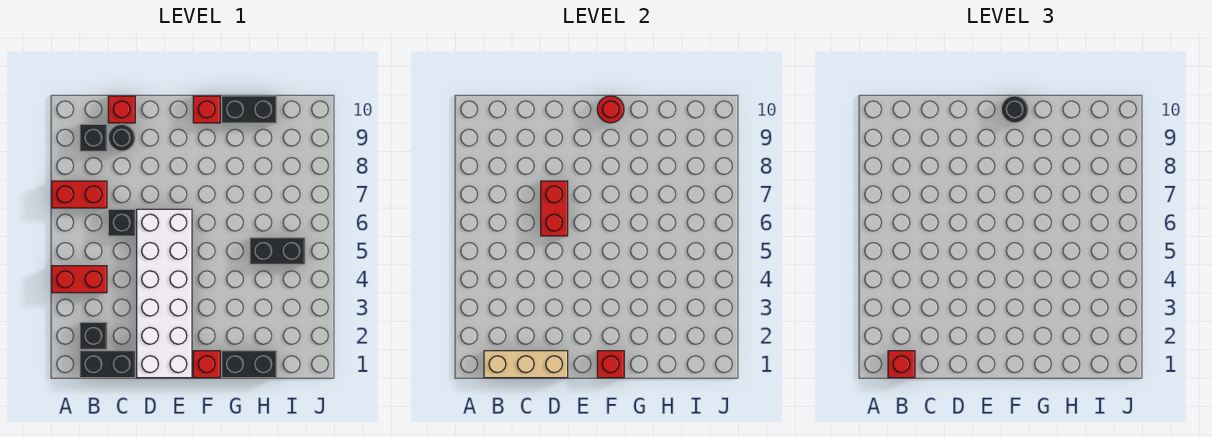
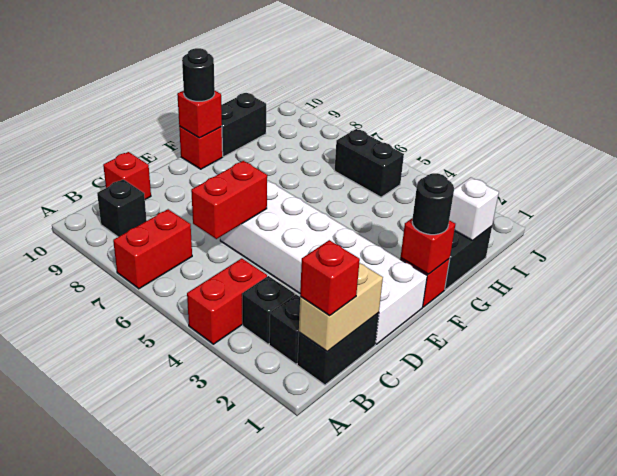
tan 1x3 brick [484,351,568,378] -> tan 1x2 brick [299,263,383,351]
black 1x1 brick [108,209,135,236] -> black 1x1 brick moved to [242,276,295,344]
black 1x1 round brick [108,124,135,151] -> black 1x1 round brick moved to [412,173,454,235]
red 1x2 brick [541,181,568,236] -> red 1x2 brick turned to [191,161,267,239]
red 1x1 round brick [597,96,624,123] -> red 1x1 brick [177,91,222,138]
none -> white 1x1 brick [449,177,499,240]
black 1x2 brick [250,238,305,264] -> black 1x2 brick turned to [334,129,404,197]

